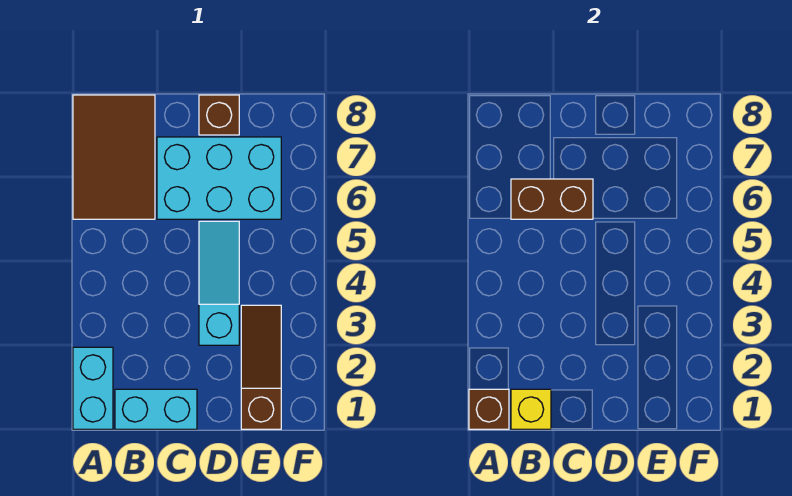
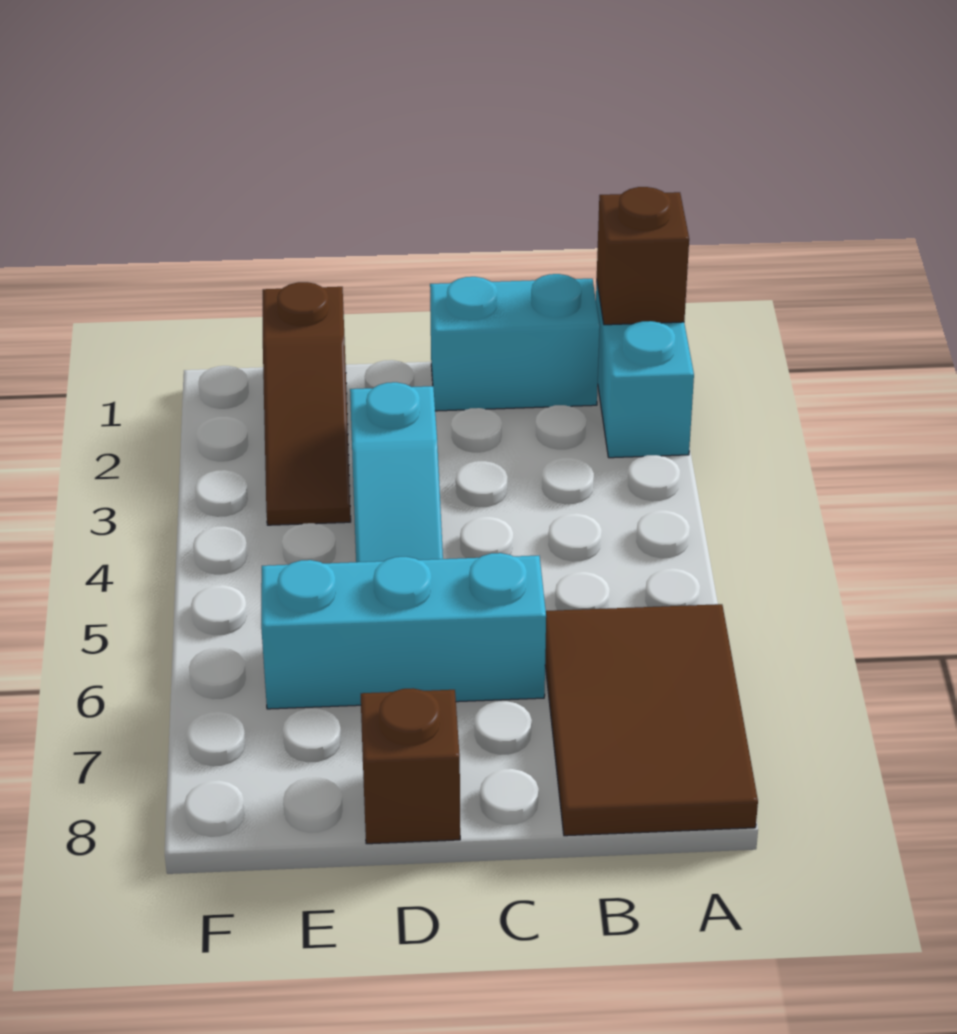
yellow 1x1 brick [511,389,551,429] -> none
brown 1x2 brick [511,179,593,219] -> none
cyan 2x3 brick [157,137,281,219] -> cyan 1x3 brick [261,553,546,709]

